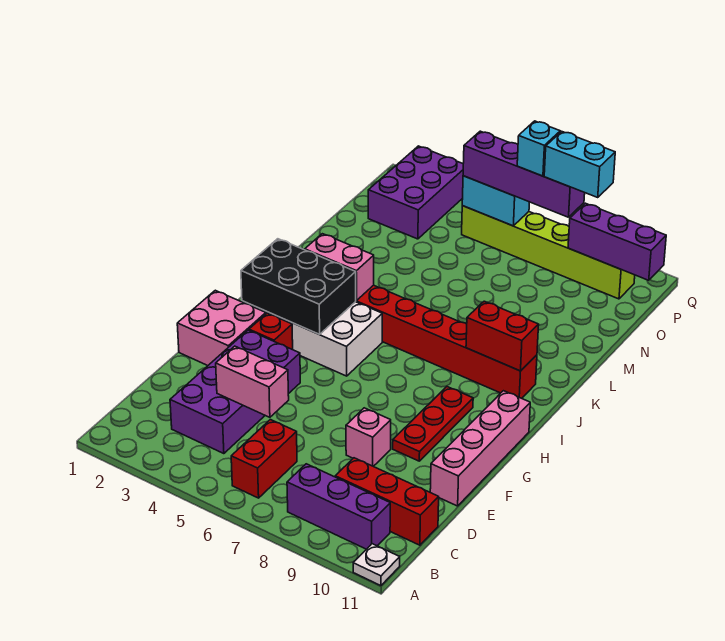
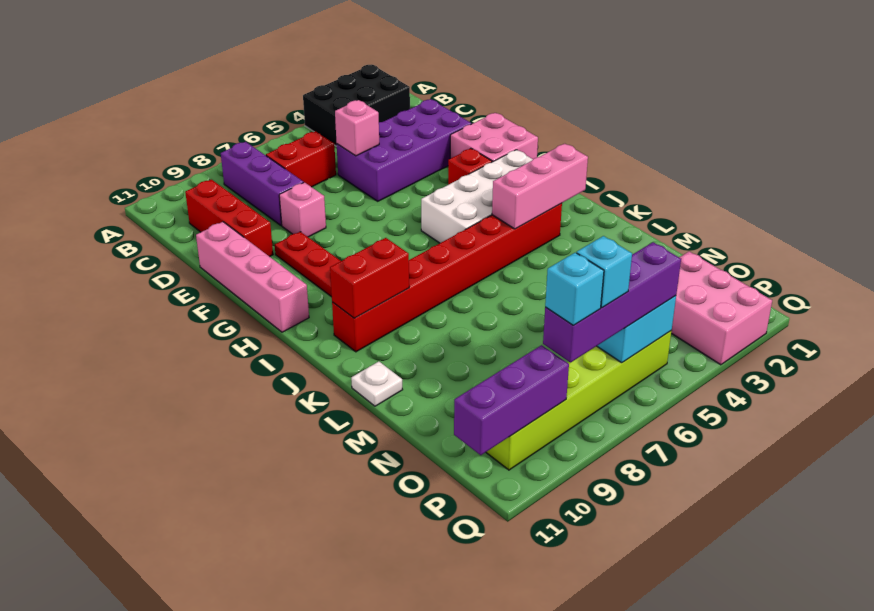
white 1x1 plate [353,544,400,586] -> white 1x1 plate moved to [351,361,403,406]
red 1x2 brick [231,420,297,498] -> red 1x2 brick turned to [266,131,336,187]
purple 1x3 brick [287,464,390,549] -> purple 1x3 brick turned to [221,142,304,226]
purple 2x4 brick [170,330,300,454] -> purple 2x4 brick turned to [337,99,472,201]
red 1x3 brick [335,458,439,545] -> red 1x3 brick turned to [185,180,273,257]
pink 1x2 brick [216,346,289,417] -> pink 1x1 brick [335,100,379,156]
black 2x3 brick [241,239,356,334] -> black 2x3 brick moved to [303,65,410,146]
pink 1x2 brick [305,234,374,301] -> pink 1x3 brick [492,144,588,229]
purple 2x3 brick [368,146,463,239] -> pink 2x3 brick [671,251,772,365]
cyan 1x2 brick [544,131,615,197] -> cyan 1x1 brick [545,253,604,325]

